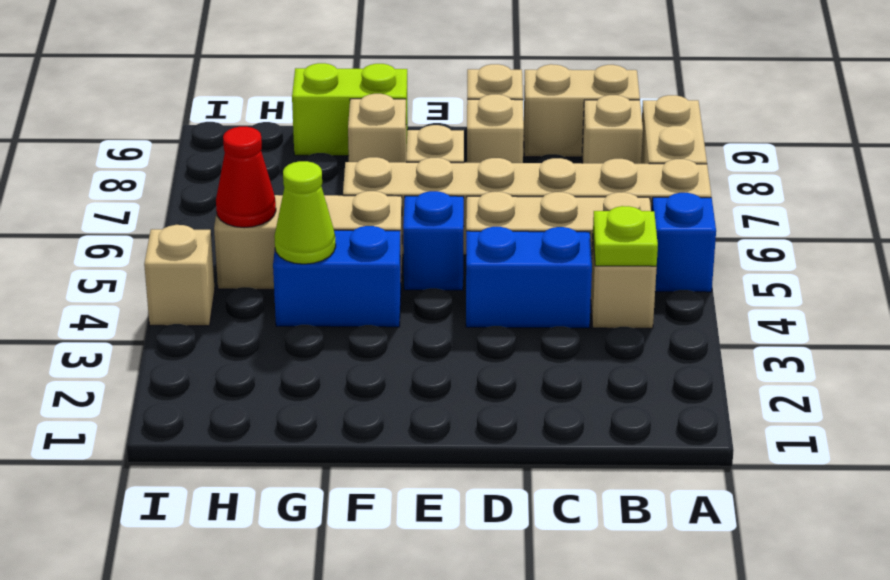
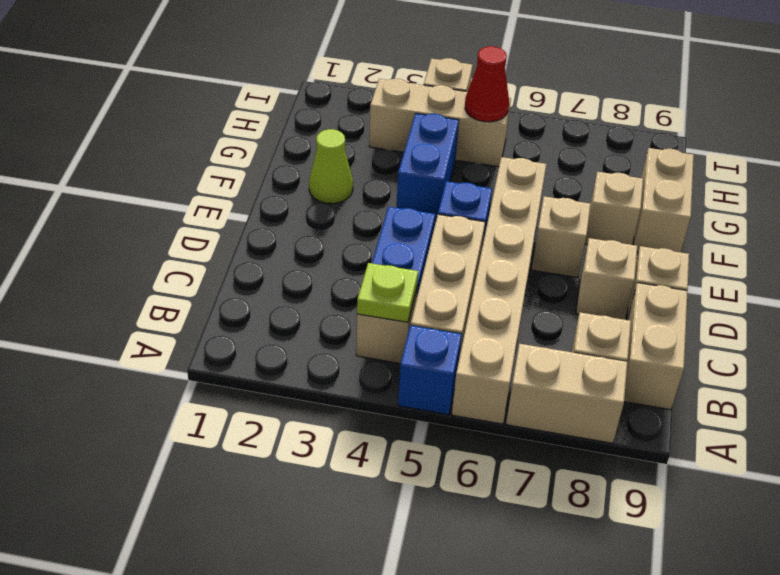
tan 1x3 brick [214,191,402,289] -> tan 1x3 brick turned to [369,79,511,167]
lime 1x2 brick [292,63,408,156] -> tan 1x2 brick [633,148,694,252]
lime 1x1 cone [274,161,336,264] -> lime 1x1 cone moved to [309,129,353,204]

